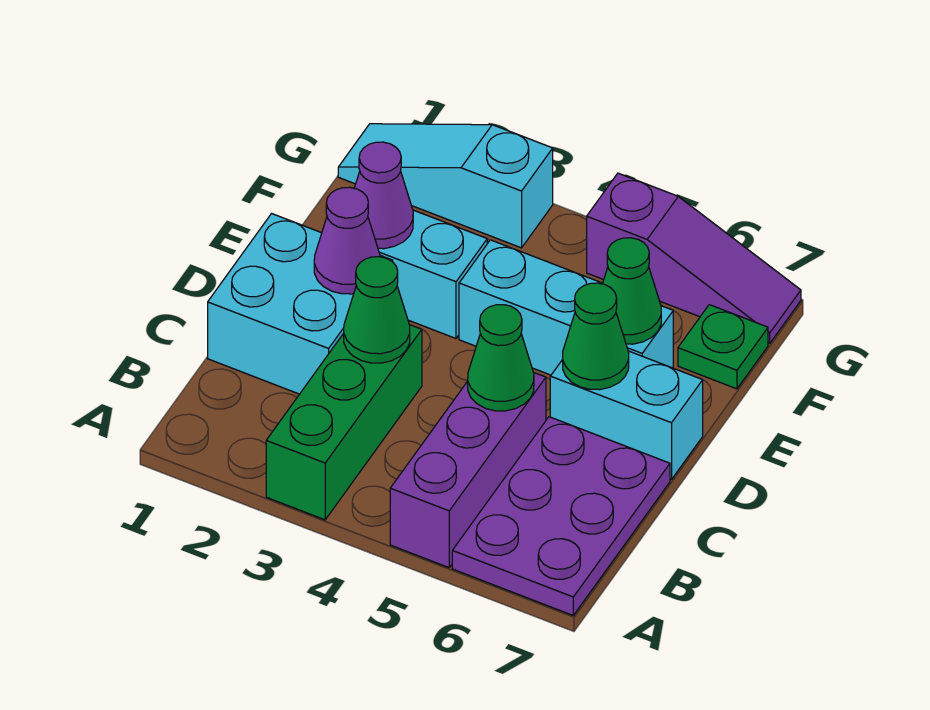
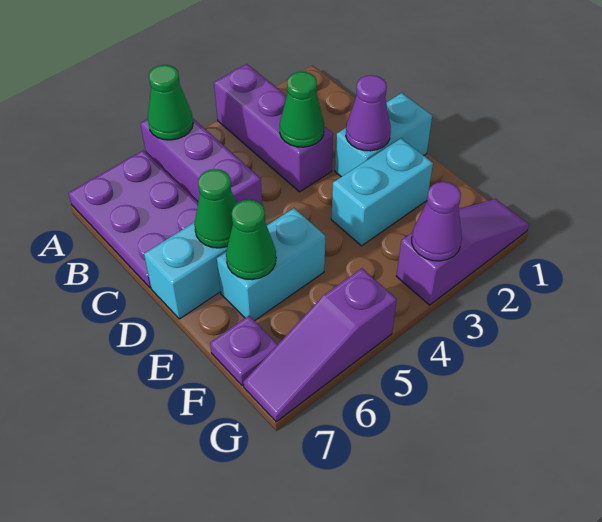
green 1x3 brick [266,325,422,520] -> purple 1x3 brick [214,64,333,192]
cyan 2x2 brick [208,214,393,394] -> cyan 1x2 brick [335,93,432,177]
green 1x1 cone [468,305,534,411] -> green 1x1 cone moved to [148,65,193,140]
purple 1x1 cone [355,142,413,249] -> purple 1x1 cone moved to [412,182,462,261]
cyan 1x3 brick [459,240,673,375] -> cyan 1x2 brick [217,208,325,321]
green 1x1 plate [678,305,768,389] -> purple 1x1 plate [210,316,278,386]
cyan 1x3 slope [338,124,553,248] -> purple 1x3 slope [397,199,529,305]

